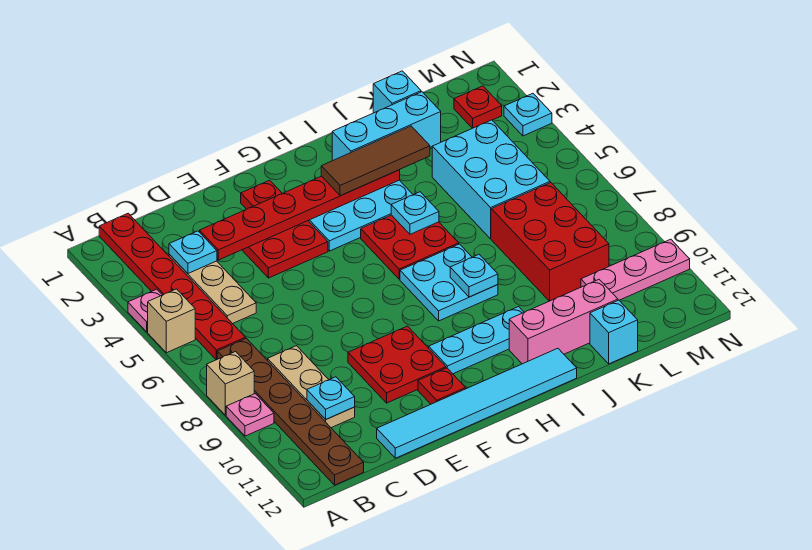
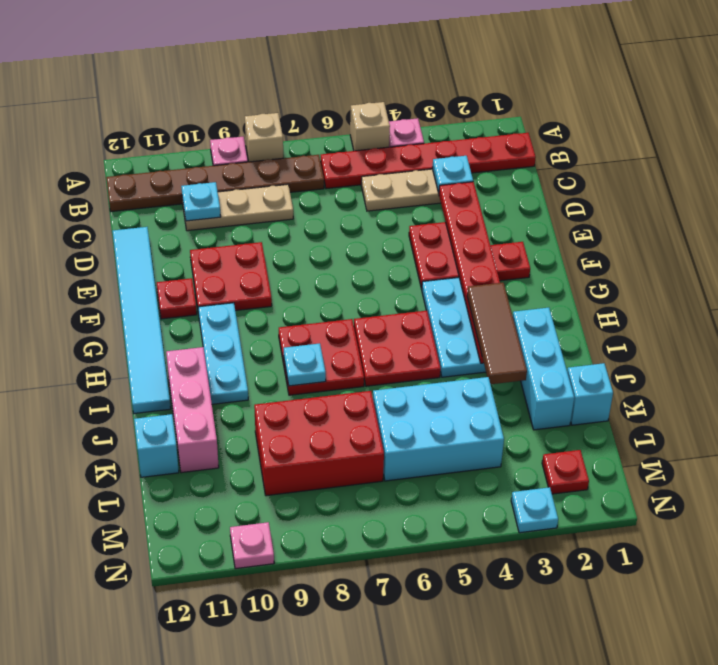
cyan 2x2 plate [400,244,498,321] -> red 2x2 plate [279,319,364,395]
cyan 1x1 plate [391,192,439,234] -> none
pink 1x3 plate [581,239,690,300] -> pink 1x1 plate [230,522,274,569]

